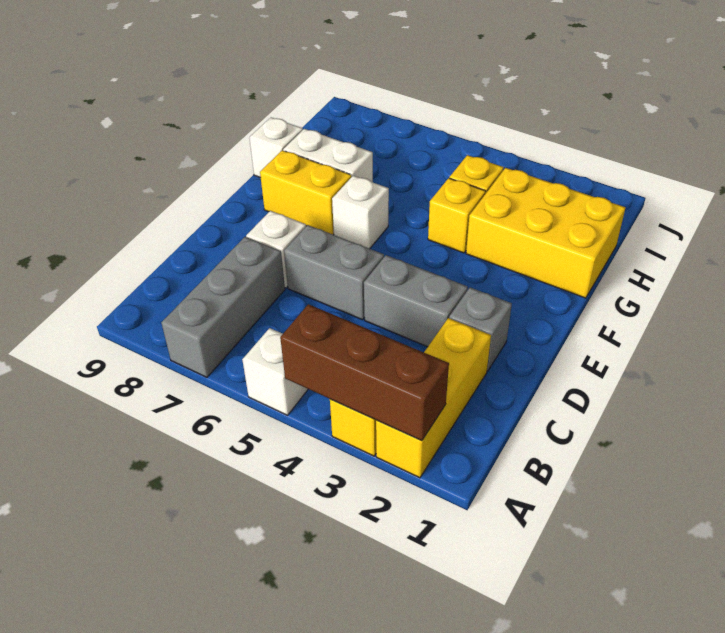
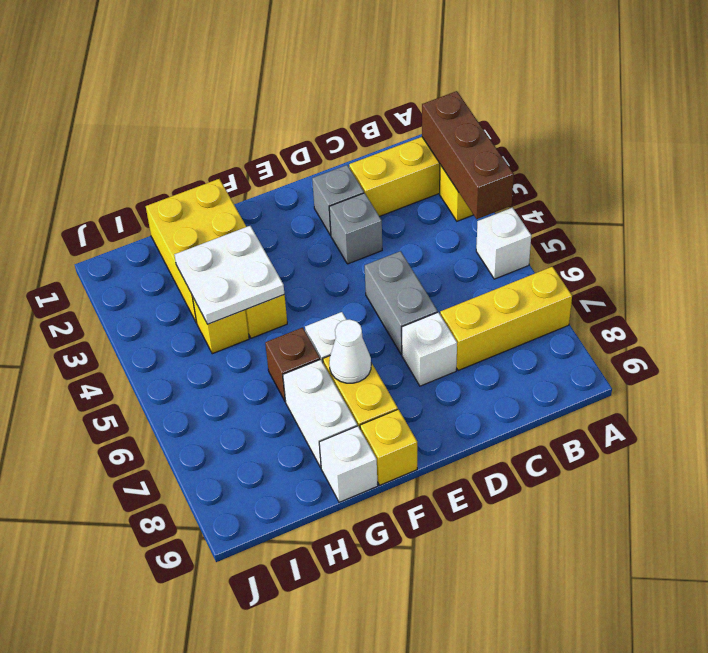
grey 1x3 brick [162,237,285,377] -> yellow 1x3 brick [440,267,572,371]
grey 1x2 brick [364,255,468,347] -> grey 1x1 brick [329,193,382,264]
none -> white 1x1 cone [329,319,371,383]
none -> yellow 1x1 brick [360,409,417,485]
none -> white 2x2 plate [174,226,284,324]
none -> brown 1x1 brick [265,327,320,401]

